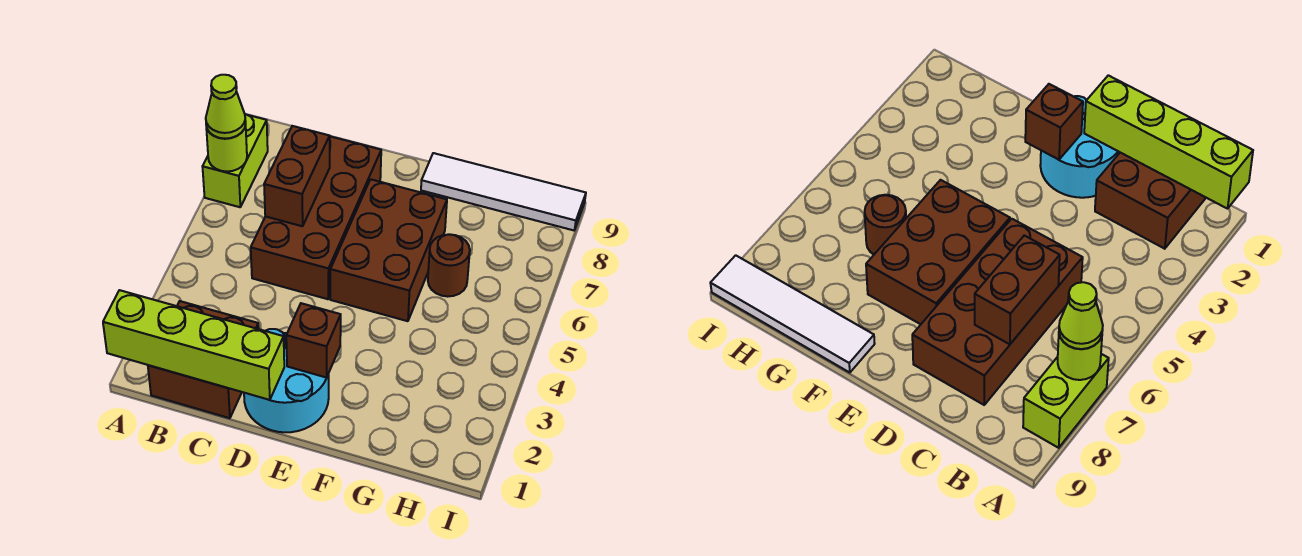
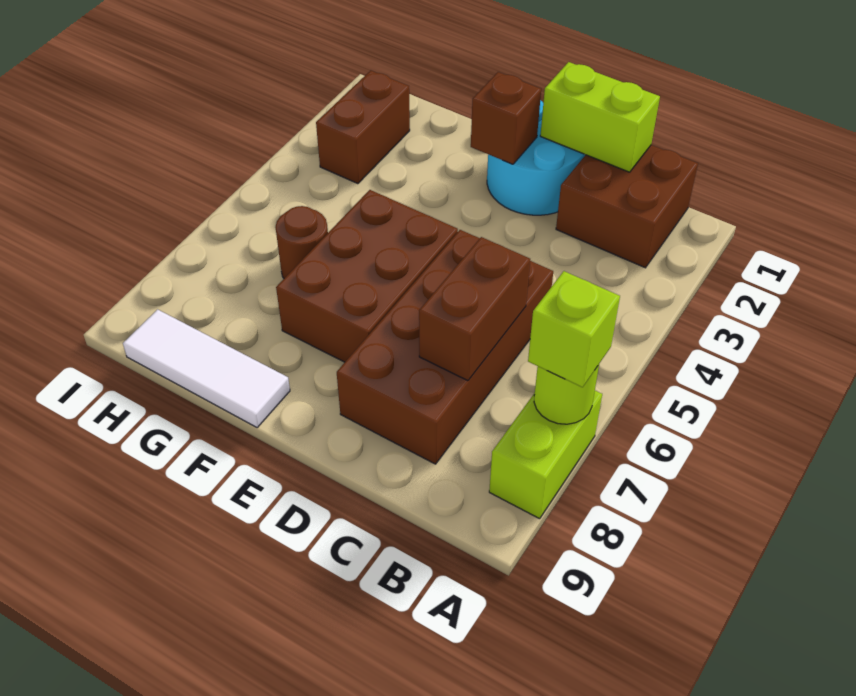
lime 1x4 brick [103,290,284,400] -> lime 1x2 brick [540,62,660,172]
lime 1x1 cone [206,75,246,139] -> lime 1x1 brick [528,271,620,387]
white 1x4 tile [421,153,586,230] -> white 1x3 tile [123,309,290,428]
none -> brown 1x2 brick [316,71,410,184]

